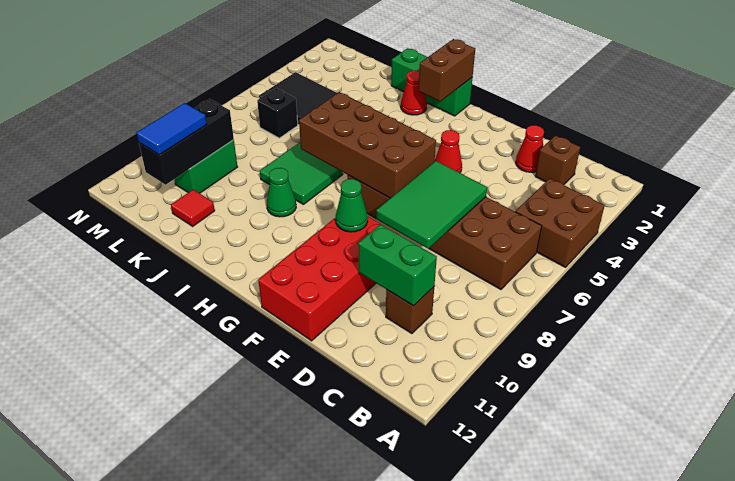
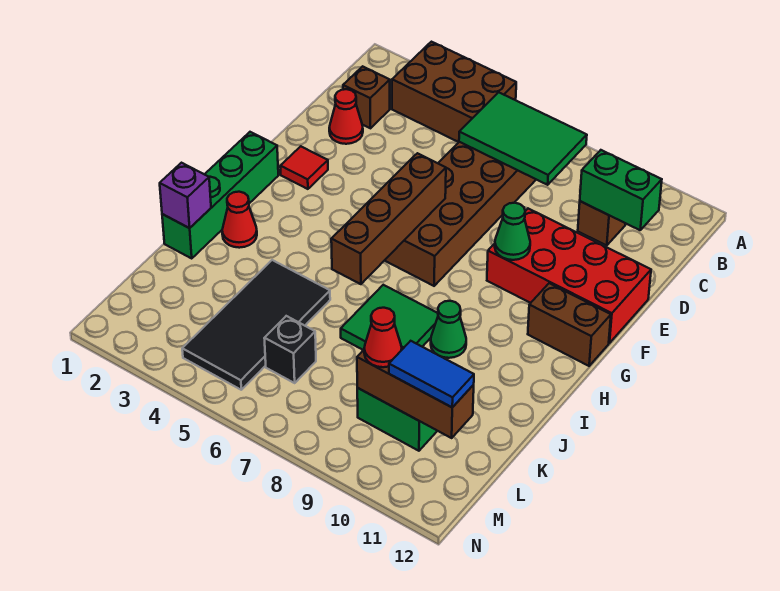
brown 2x2 brick [516,178,605,267] -> brown 2x3 brick [392,42,516,142]
green 1x2 brick [358,224,437,306] -> green 1x2 brick turned to [580,150,662,230]
green 2x3 tile [376,161,487,249] -> green 2x3 tile moved to [459,92,587,185]
red 1x1 cone [435,130,462,173] -> red 1x1 cone moved to [364,308,402,367]
brown 2x4 brick [299,92,436,198] -> brown 1x4 brick [331,153,446,284]
green 1x3 brick [391,48,472,116] -> green 1x4 brick [162,132,278,258]
brown 1x2 brick [419,39,475,101] -> brown 1x2 brick moved to [528,283,611,366]
none -> purple 1x1 brick [160,163,211,228]
red 1x1 tile [171,190,215,226] -> red 1x1 tile moved to [280,146,328,189]
black 1x3 brick [139,99,234,185] -> brown 1x3 brick [357,346,474,438]

